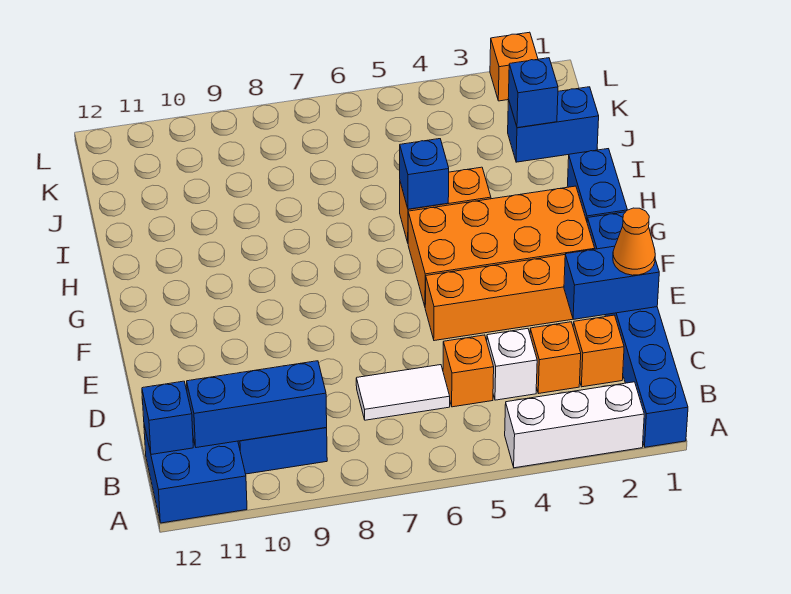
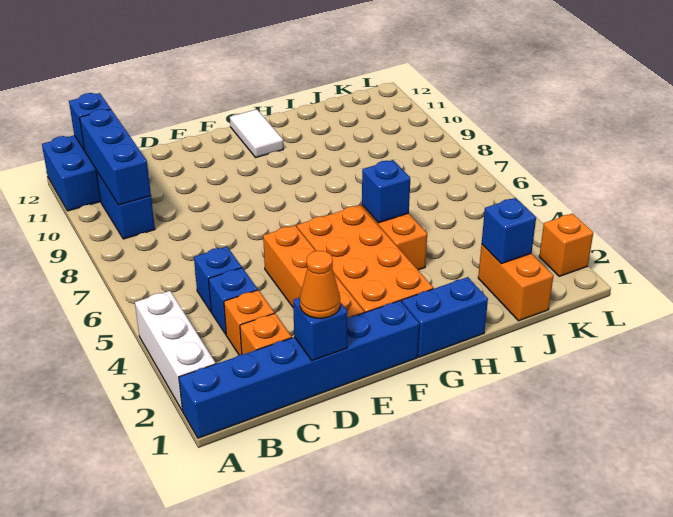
white 1x1 brick [487,329,537,400] -> blue 1x1 brick [209,268,258,334]
orange 1x1 brick [443,335,494,407] -> blue 1x1 brick [194,247,242,311]
white 1x2 tile [356,365,450,420] -> white 1x2 tile moved to [230,109,283,157]
blue 1x2 brick [564,246,659,319] -> blue 1x1 brick [293,298,347,361]
blue 1x2 brick [508,87,599,162] -> orange 1x2 brick [478,244,554,321]

